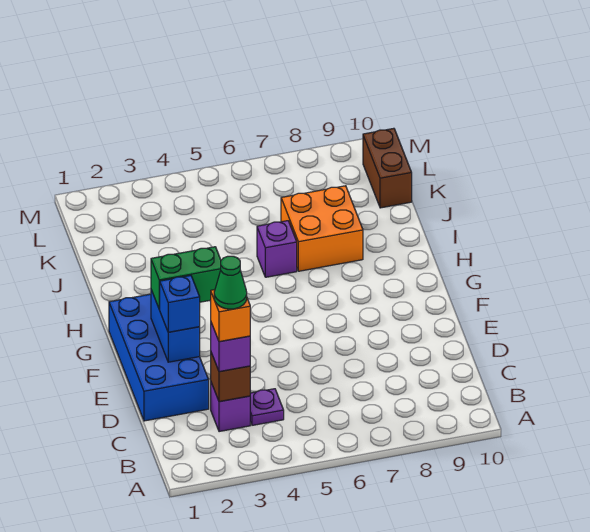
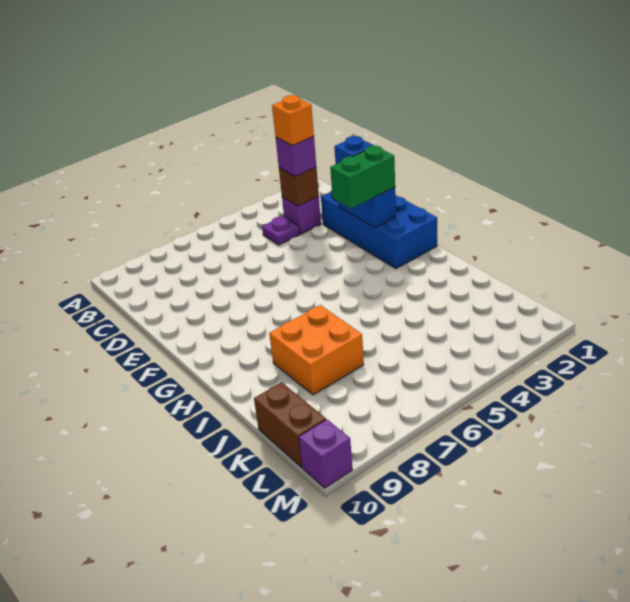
green 1x1 cone [214,256,247,309] -> none
purple 1x1 brick [257,221,297,277] -> purple 1x1 brick moved to [299,420,353,488]

